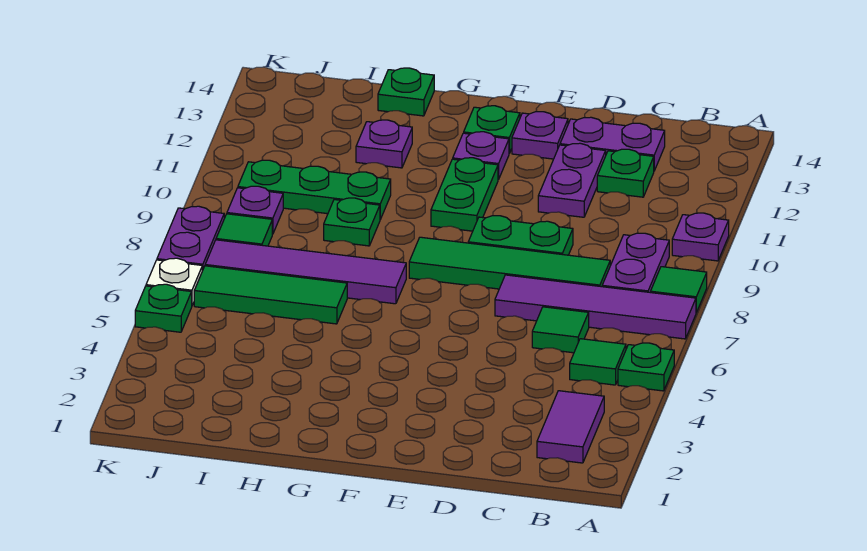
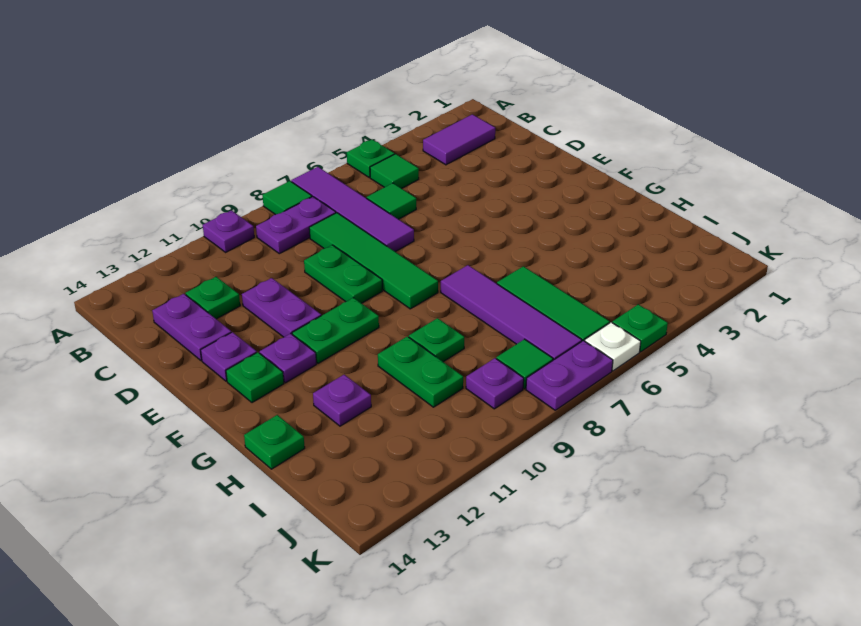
purple 1x2 plate [538,143,606,217] -> purple 1x2 plate turned to [242,278,322,337]
green 1x3 plate [238,160,391,219] -> green 1x2 plate [378,336,463,407]

